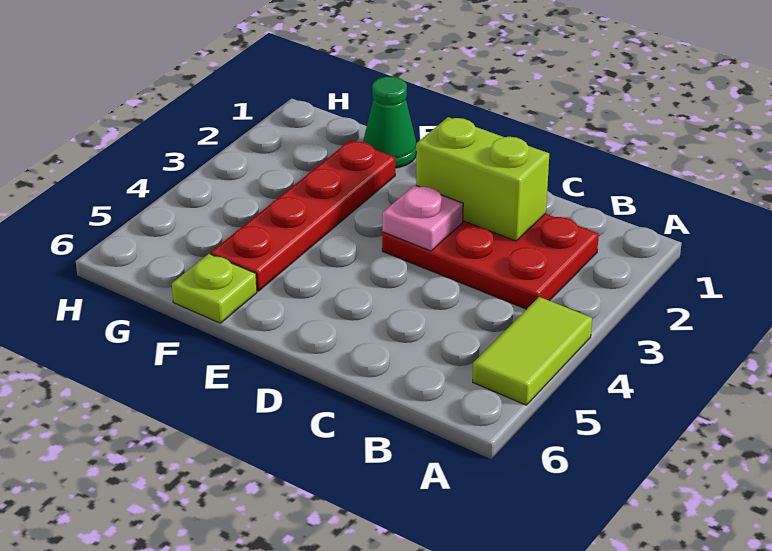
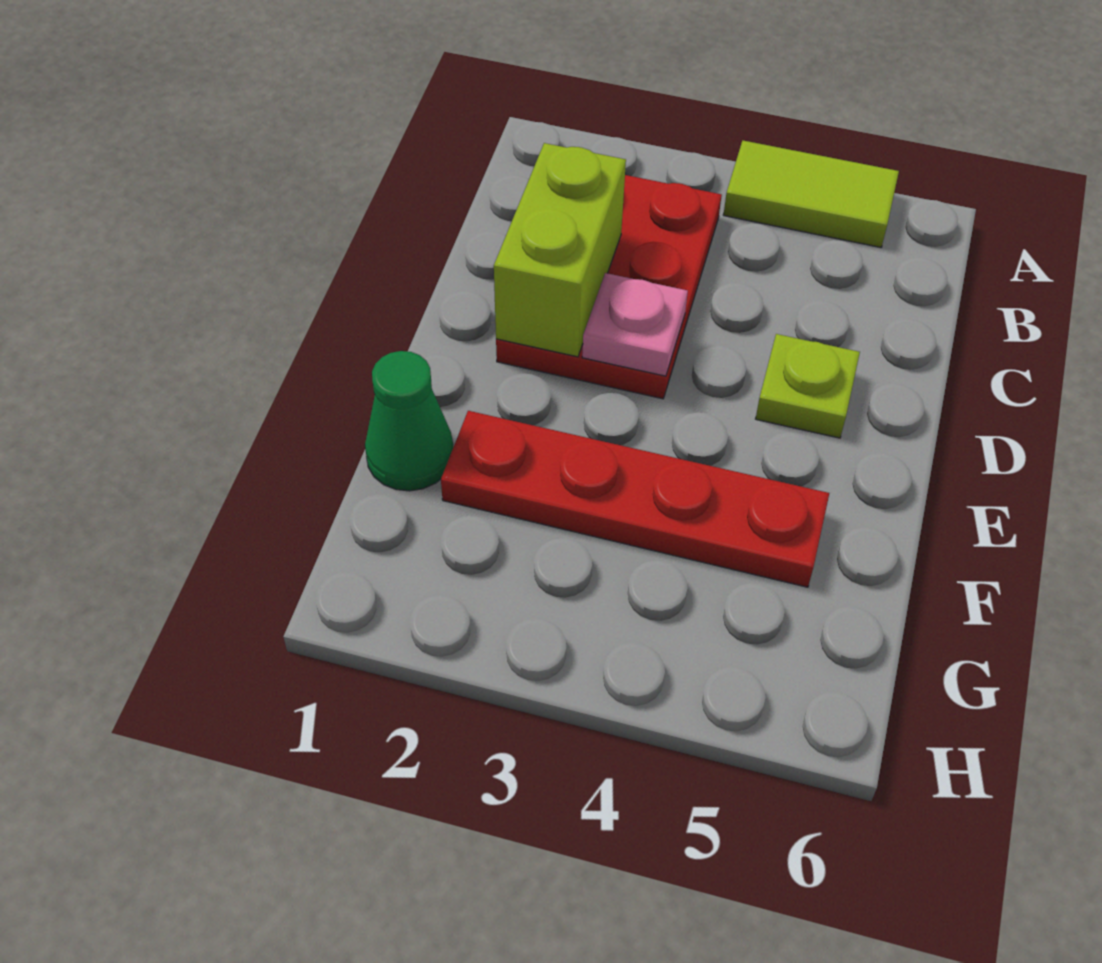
lime 1x1 plate [172,254,257,323] -> lime 1x1 plate moved to [756,334,860,438]

